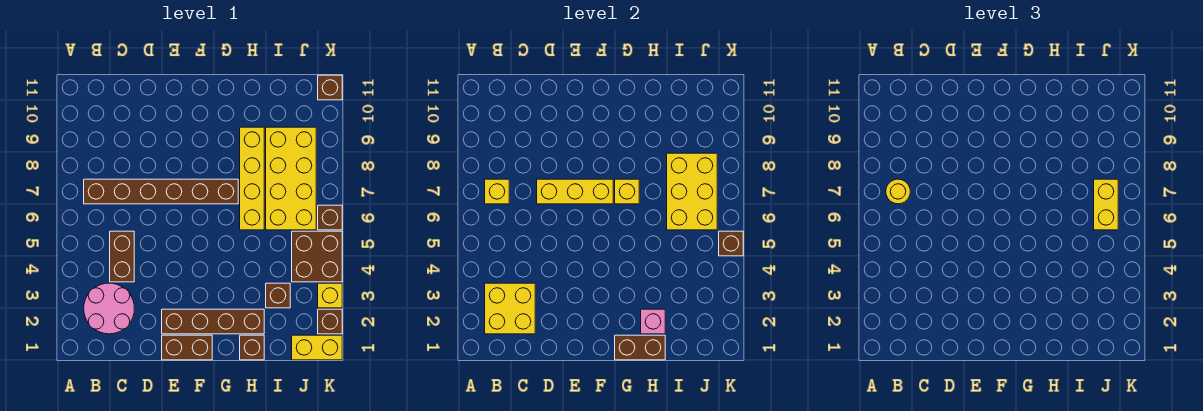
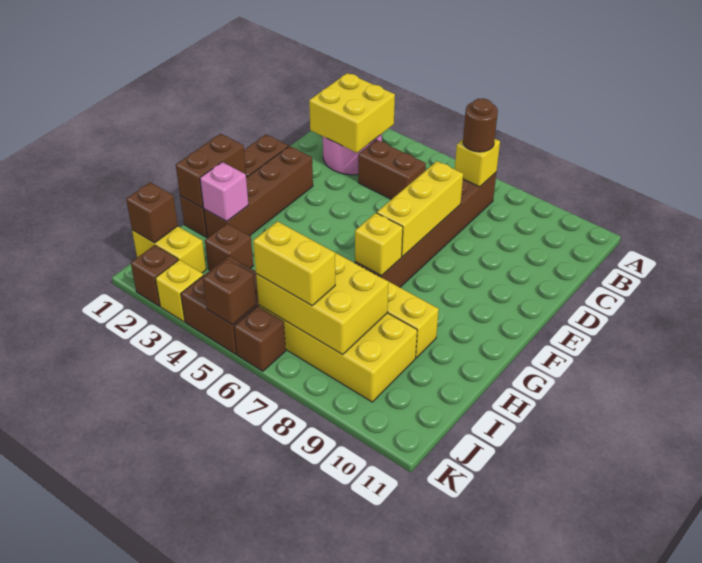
yellow 1x1 round brick [886,179,910,204] -> brown 1x1 round brick [463,98,498,152]
yellow 1x2 brick [292,335,342,360] -> yellow 1x2 brick turned to [132,226,206,273]
brown 1x1 brick [318,75,342,100] -> brown 1x1 brick moved to [126,182,178,243]

